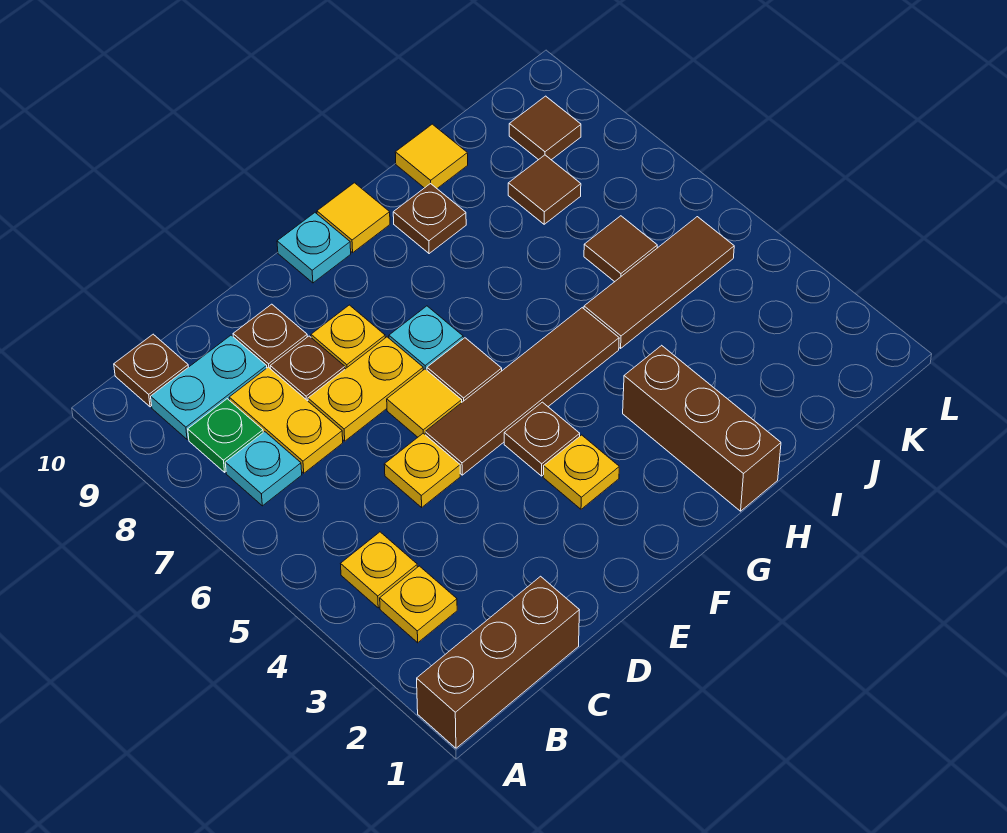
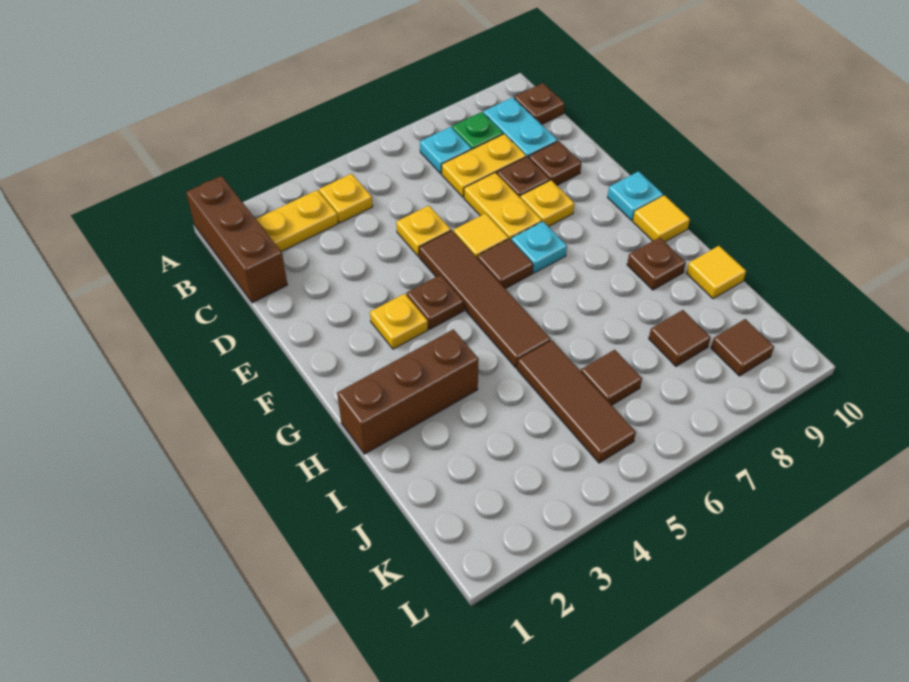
yellow 1x1 plate [380,566,457,643] -> yellow 1x2 plate [256,190,338,252]

